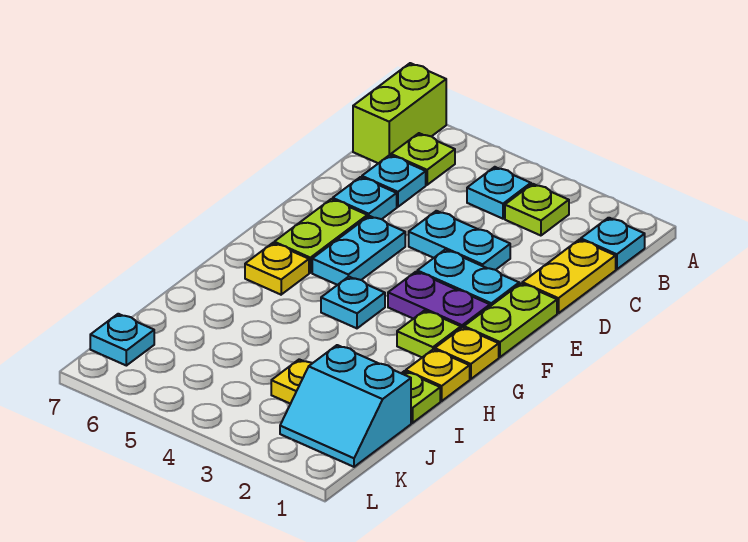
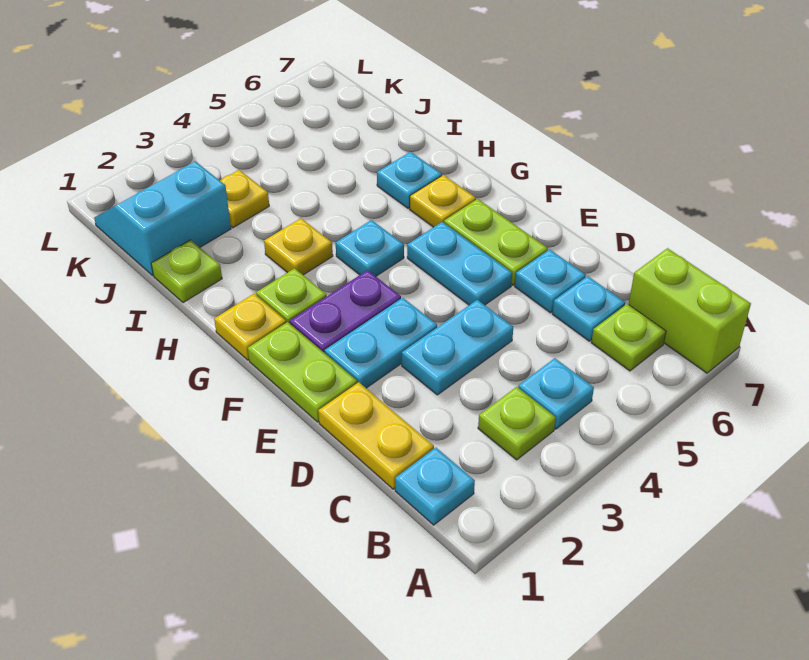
yellow 1x1 plate [406,349,470,401] -> yellow 1x1 plate moved to [264,218,333,275]
cyan 1x1 plate [90,314,154,366] -> cyan 1x1 plate moved to [377,152,442,209]

